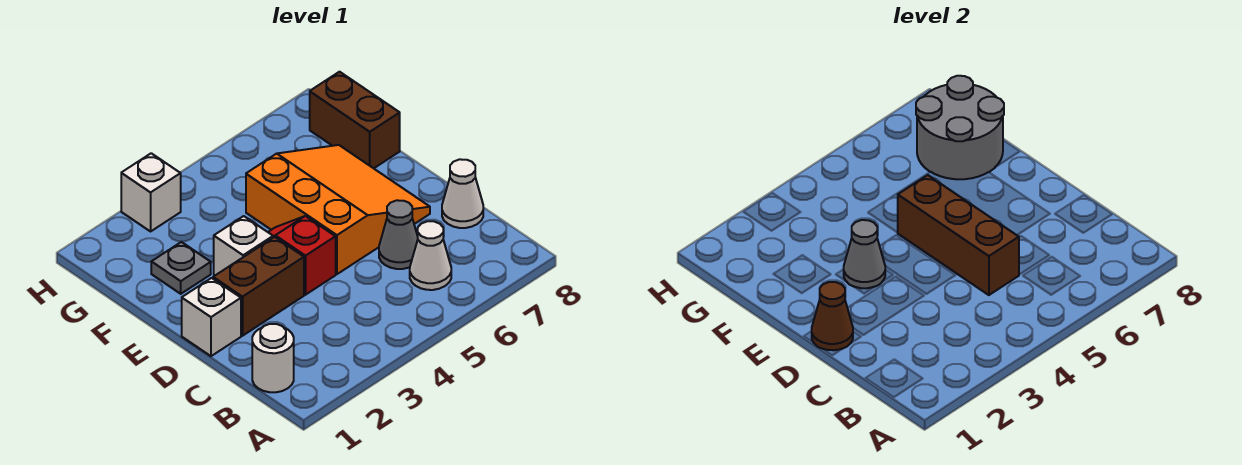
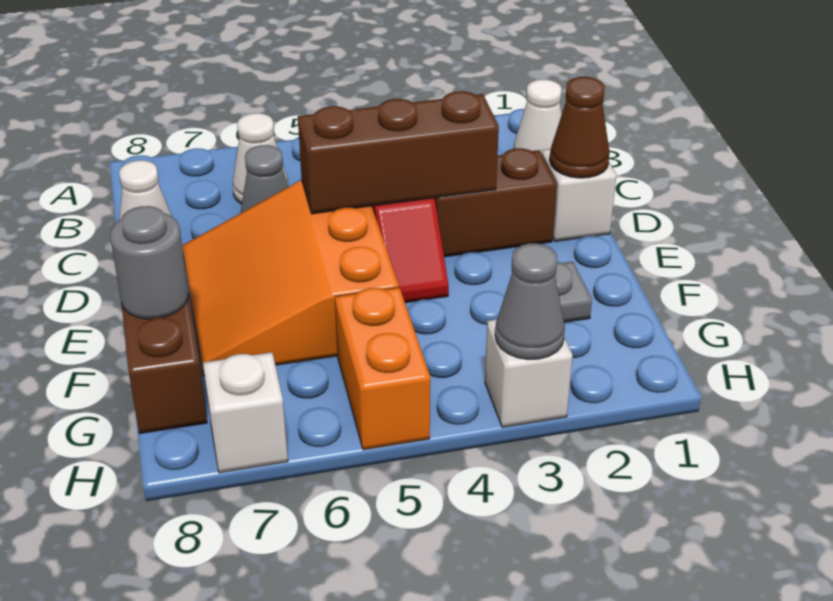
white 1x1 round brick [252,324,294,392] -> white 1x1 cone [513,79,562,154]
brown 1x3 brick [897,175,1019,295] -> brown 1x3 brick turned to [298,91,499,214]
white 1x1 brick [214,216,273,275] -> white 1x1 brick moved to [203,352,288,473]
grey 1x1 cone [844,220,885,288] -> grey 1x1 cone moved to [495,243,565,360]
grey 2x2 round brick [916,76,1004,179] -> grey 1x1 round brick [110,206,188,319]
none -> orange 1x2 brick [335,287,430,450]

